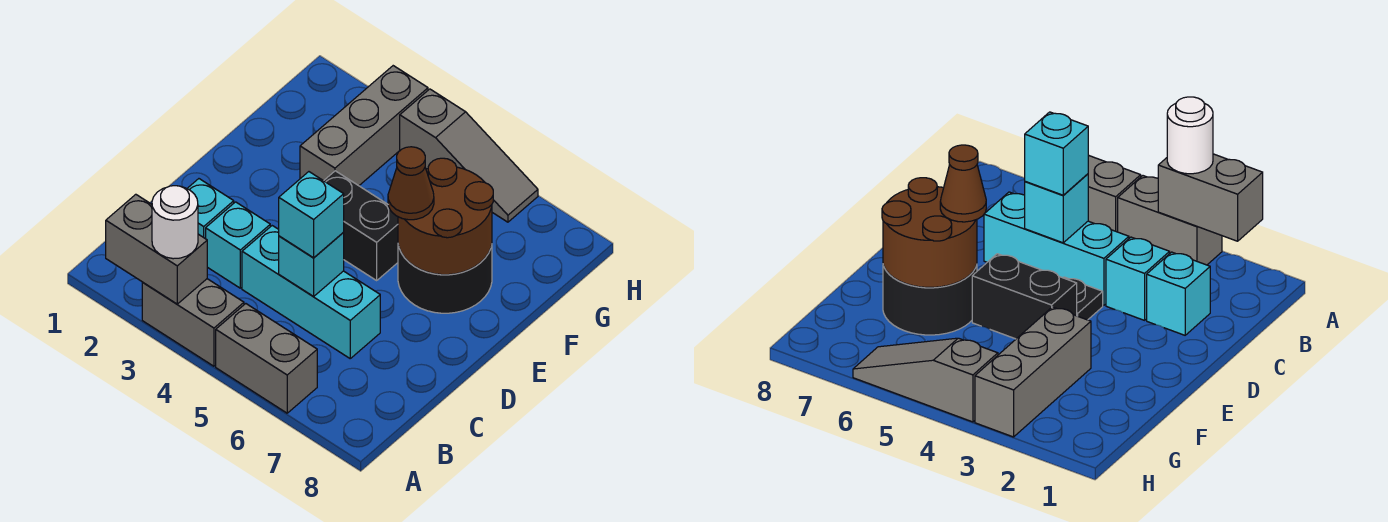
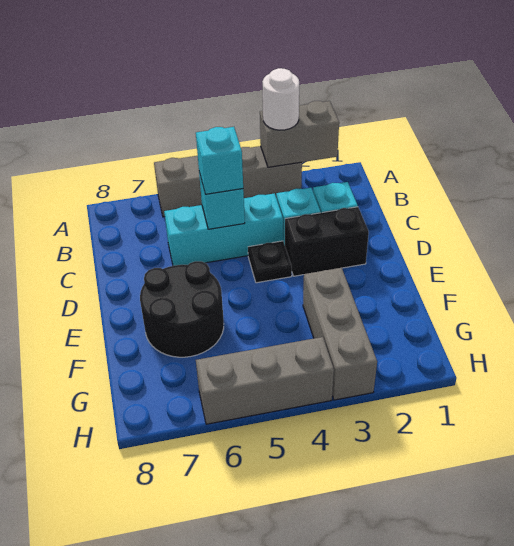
black 1x2 brick [324,171,398,280] -> black 1x2 brick moved to [285,207,369,276]
brown 2x2 round brick [398,158,493,275] -> none
brown 1x1 cone [388,147,434,220] -> none
grey 1x3 slope [400,89,538,222] -> grey 1x3 brick [196,337,334,424]

